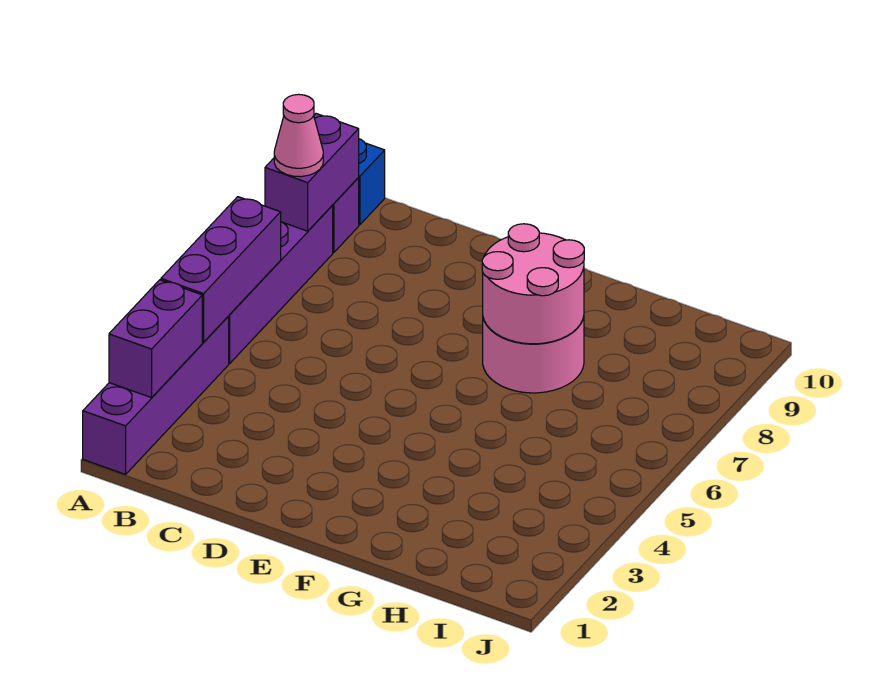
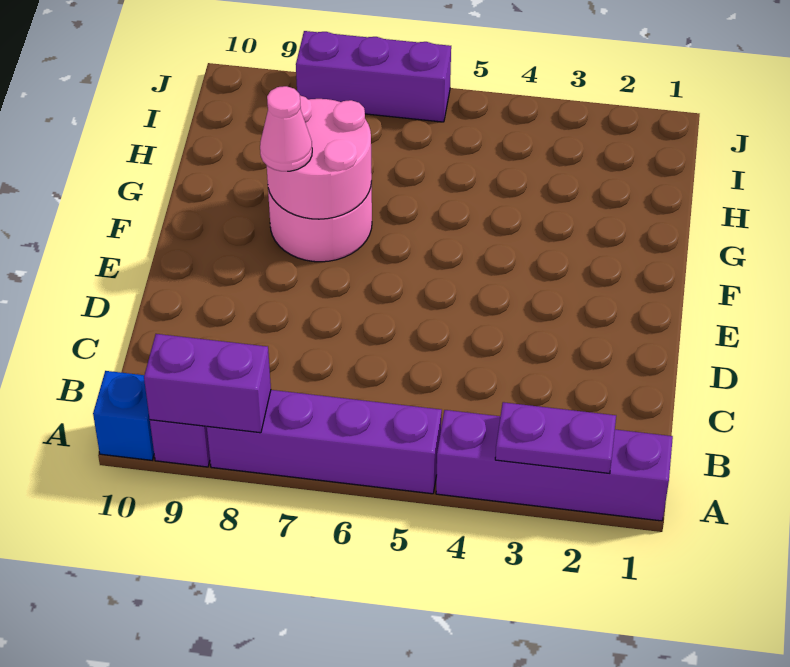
purple 1x2 brick [109,280,202,398] -> purple 1x2 plate [495,402,616,473]
purple 1x3 brick [161,197,281,342] -> purple 1x3 brick moved to [296,31,451,122]
pink 1x1 cone [274,94,323,177] -> pink 1x1 cone moved to [260,86,312,171]

